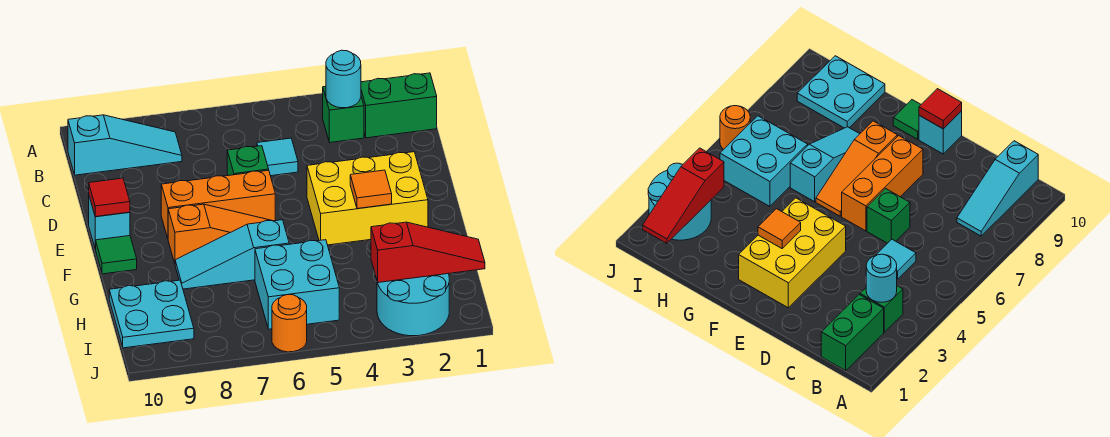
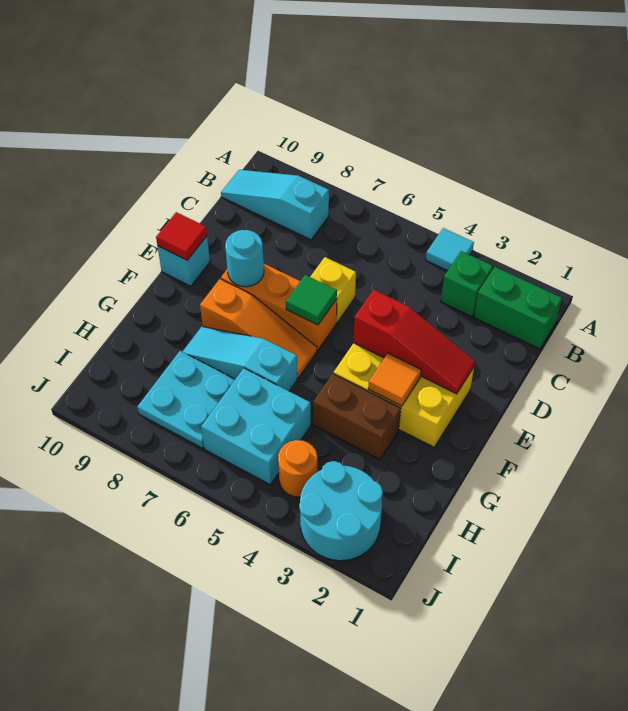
cyan 1x1 round brick [326,50,361,108] -> cyan 1x1 round brick moved to [225,230,264,287]
cyan 1x3 slope [68,115,182,175] -> cyan 1x3 slope turned to [221,170,329,240]
cyan 1x1 tile [257,138,298,176] -> cyan 1x1 tile moved to [426,228,474,271]
green 1x1 brick [227,146,269,176] -> yellow 1x1 brick [310,257,356,323]
green 1x1 tile [96,236,137,274] -> green 1x1 tile moved to [286,275,337,325]
none -> brown 1x2 brick [313,374,401,460]
cyan 2x2 plate [109,280,194,348] -> cyan 2x2 plate moved to [137,351,235,448]
red 1x3 slope [371,222,485,283] -> red 1x3 slope moved to [354,290,475,394]
orange 1x1 round brick [272,295,307,352] -> orange 1x1 round brick moved to [278,440,317,497]

